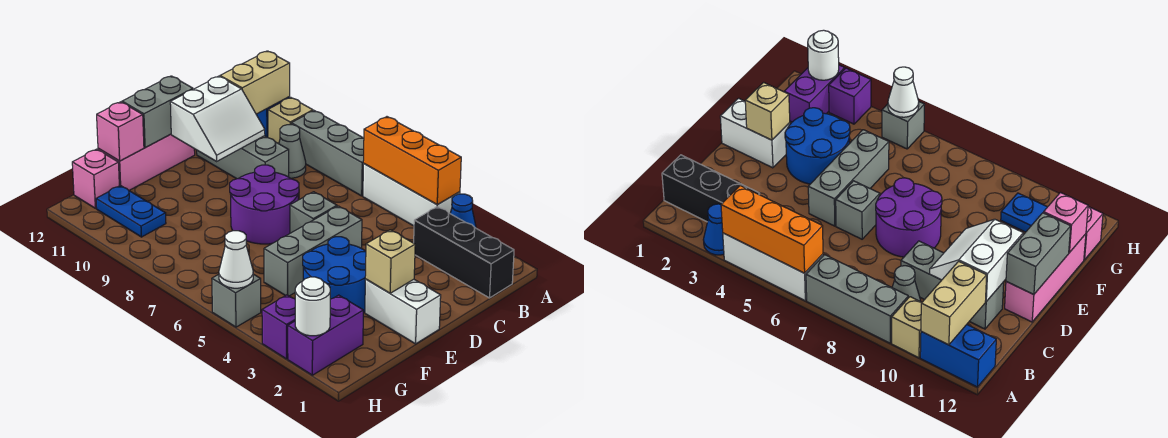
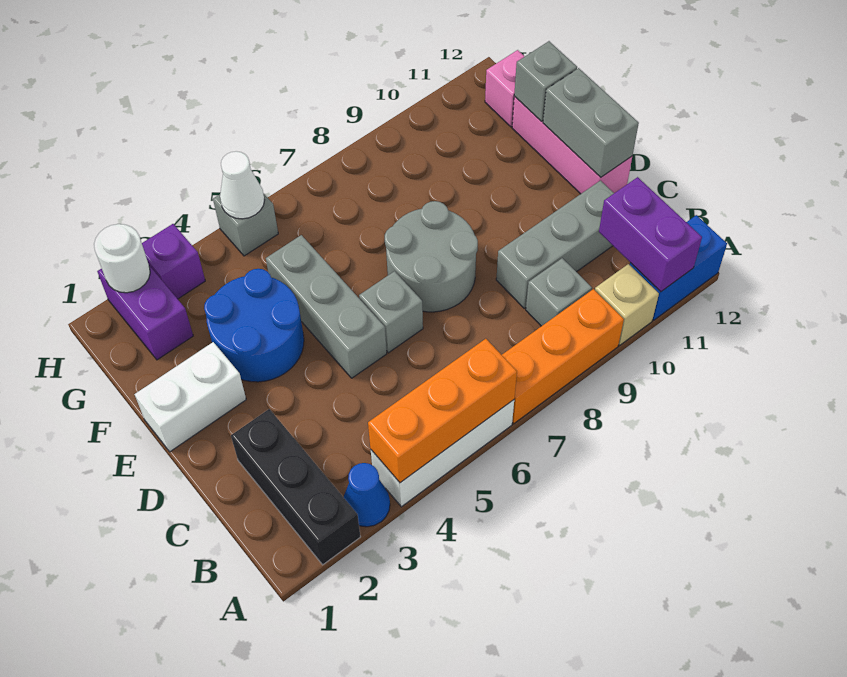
grey 1x3 brick [291,111,364,196] -> orange 1x3 brick [502,289,624,424]
tan 1x2 brick [220,51,290,114] -> purple 1x2 brick [599,177,702,292]
black 1x3 brick [414,207,514,298] -> black 1x3 brick turned to [231,409,360,565]
grey 1x1 cone [279,125,306,178] -> grey 1x1 brick [526,258,592,326]
white 2x2 slope [170,76,265,161] -> none
purple 2x2 round brick [230,165,299,244] -> grey 2x2 round brick [385,201,478,312]
tan 1x1 brick [365,230,415,293] -> none
pink 1x1 brick [97,102,144,161] -> grey 1x1 brick [514,41,577,121]
blue 1x2 plate [96,185,166,237] -> none

